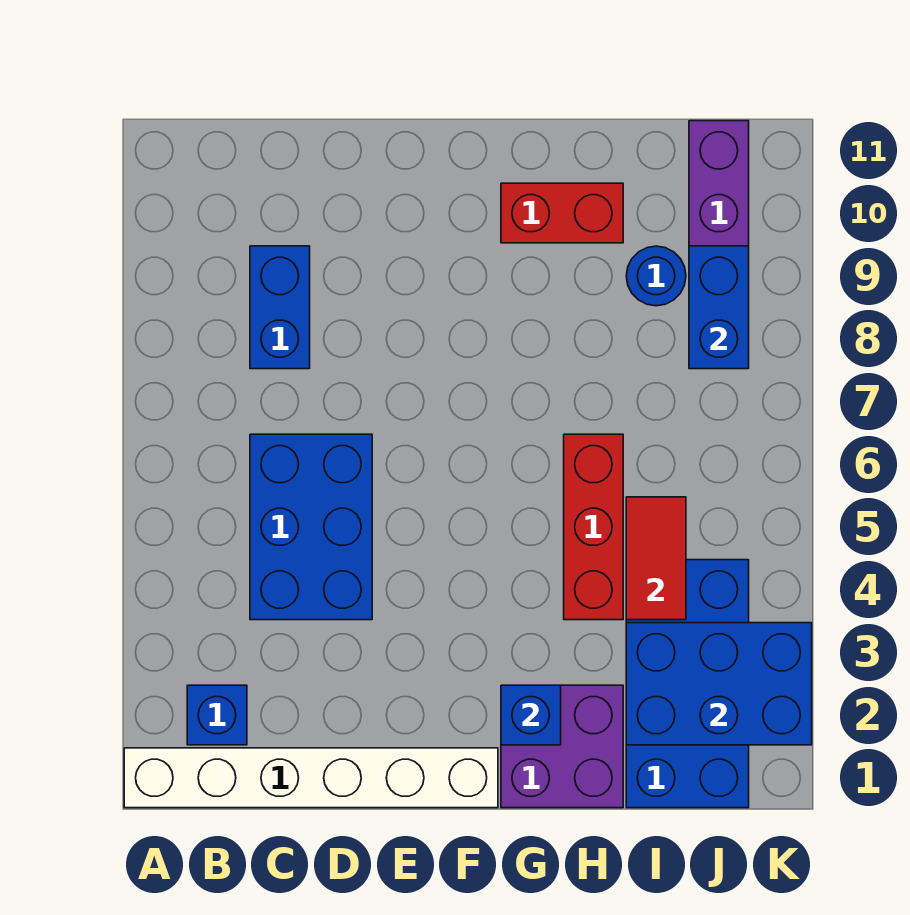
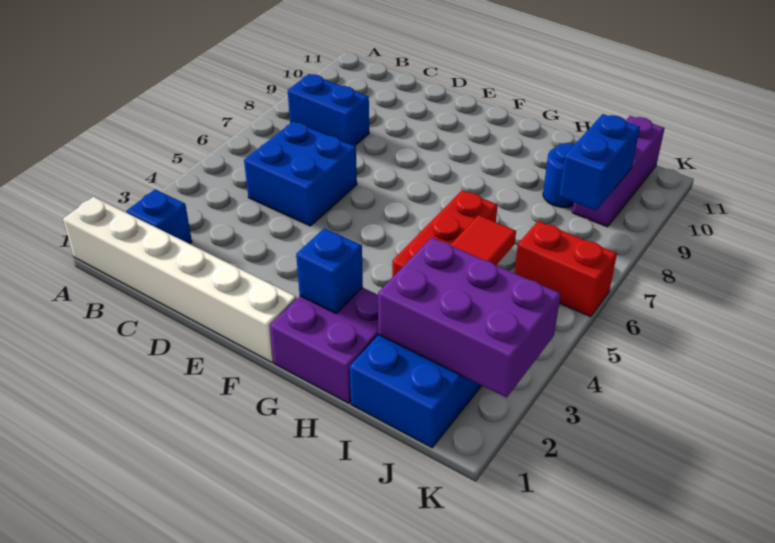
blue 2x3 brick [250,434,372,620] -> blue 2x2 brick [244,121,357,226]
blue 1x2 brick [250,246,310,369] -> blue 1x2 brick turned to [288,74,369,146]
red 1x2 brick [501,183,623,243] -> red 1x2 brick moved to [514,221,617,317]
blue 2x3 brick [626,623,812,745] -> purple 2x3 brick [378,237,561,397]

